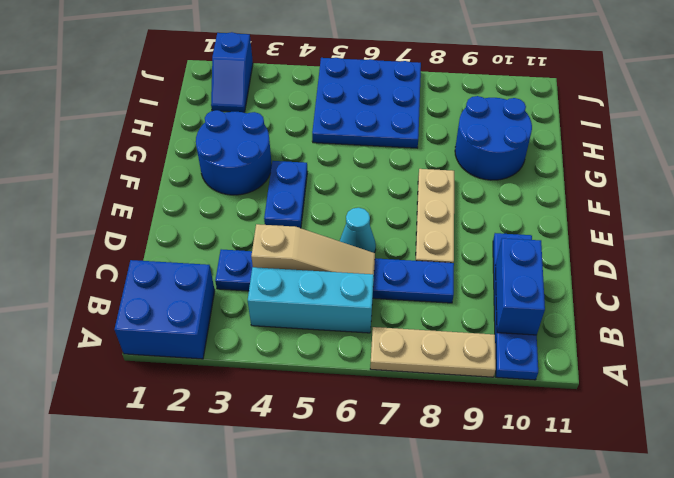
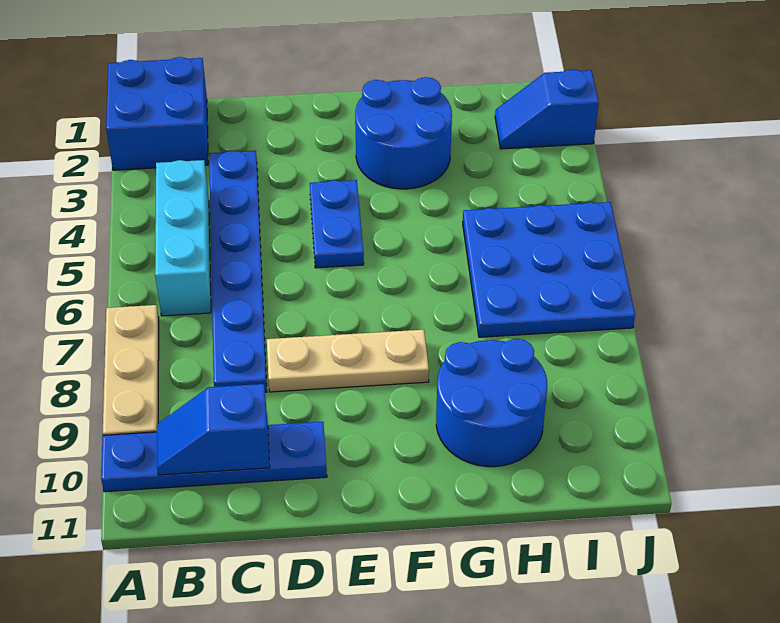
blue 1x2 brick [495,238,545,335] -> blue 1x2 slope [157,384,270,475]
tan 1x3 slope [251,224,375,280] -> none
cyan 1x1 cone [340,208,376,253] -> none
blue 1x2 plate [264,161,307,228] -> blue 1x2 plate turned to [310,180,364,268]

